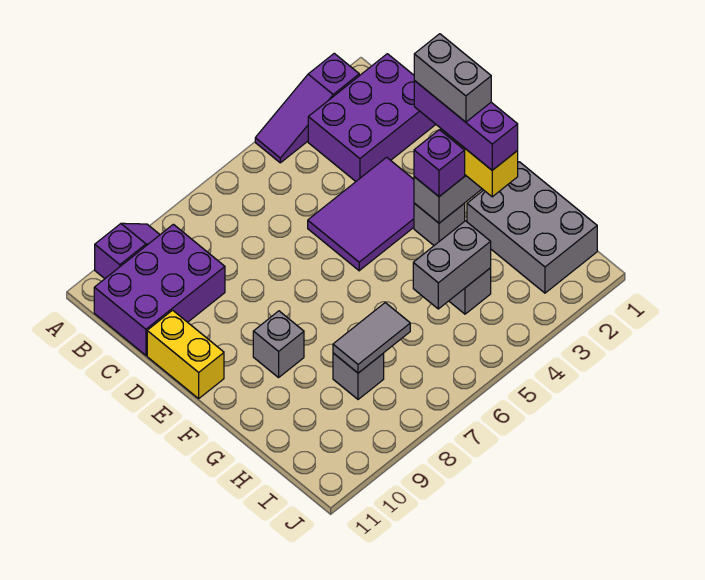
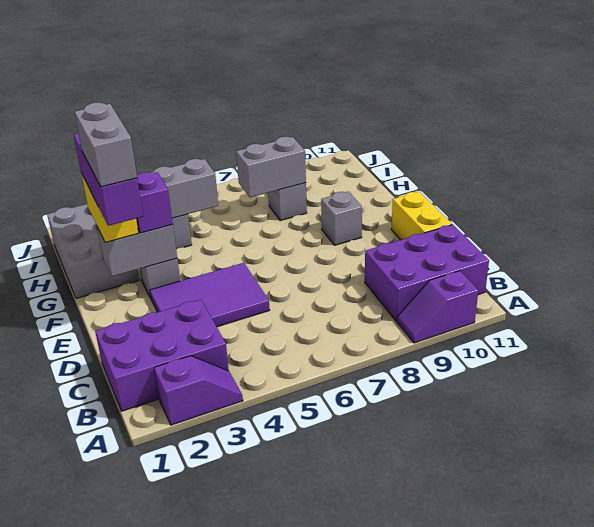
purple 1x3 slope [255,53,359,163] -> purple 1x2 slope [154,356,243,425]
grey 1x2 tile [333,303,410,373] -> grey 1x2 brick [236,137,306,197]

